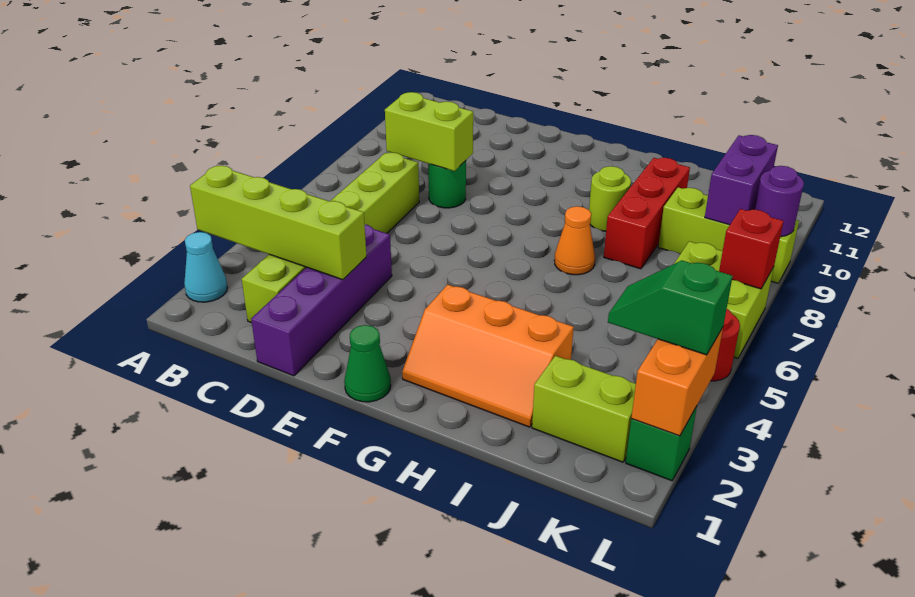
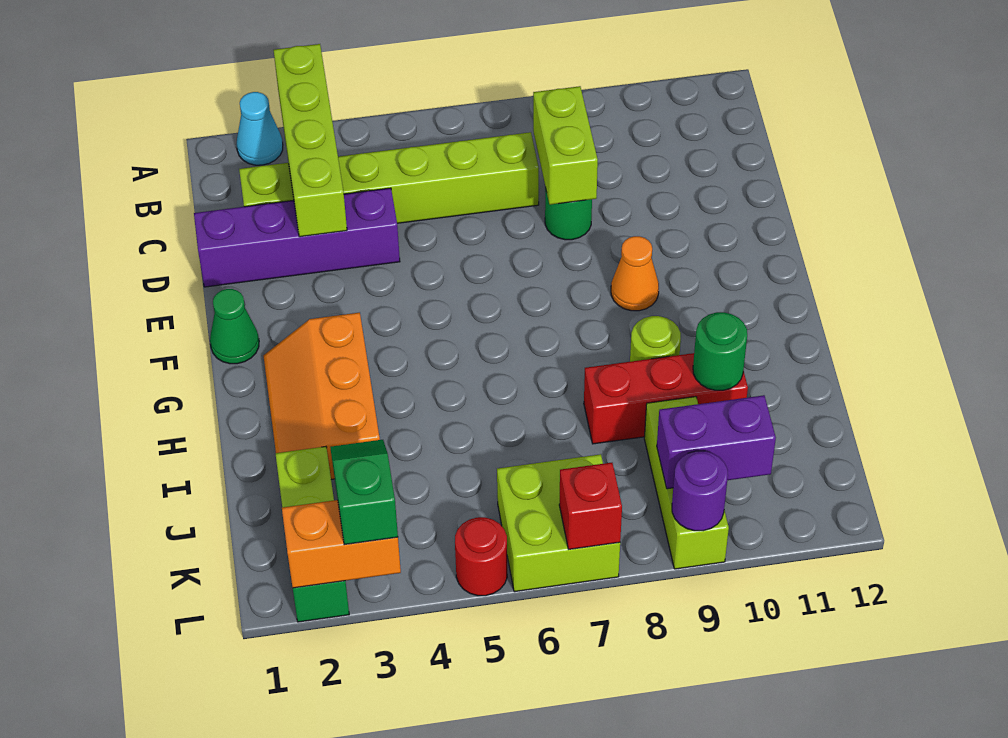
orange 1x1 cone [554,206,595,275] -> orange 1x1 cone moved to [611,236,659,311]
none -> green 1x1 round brick [693,312,747,390]

